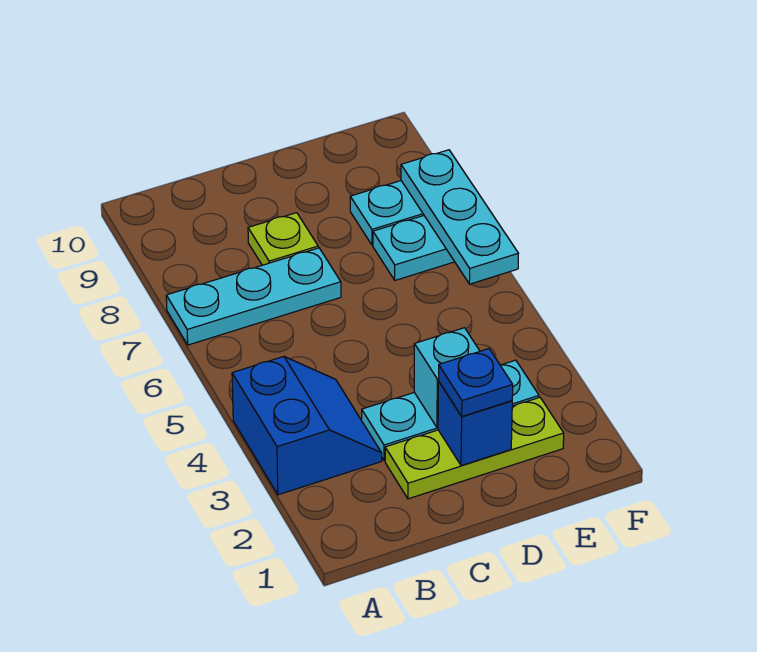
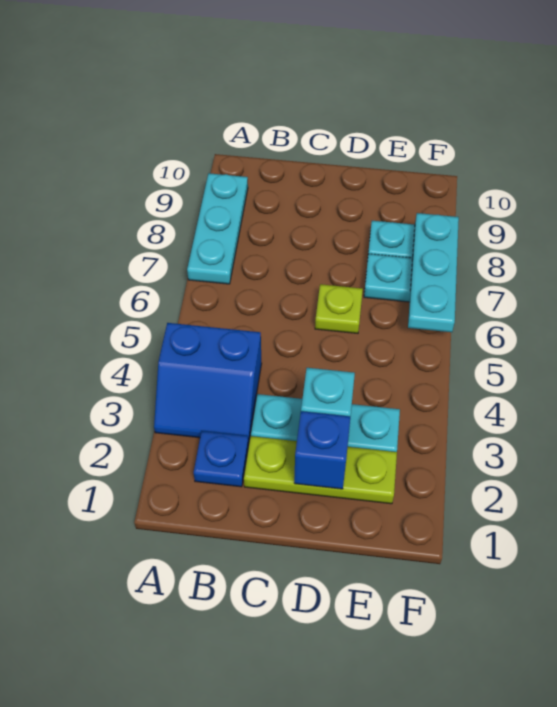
blue 2x2 slope [232,357,382,495] -> blue 2x2 slope turned to [154,323,262,443]
cyan 1x3 plate [166,248,341,345] -> cyan 1x3 plate turned to [187,173,248,284]
lime 1x1 plate [248,213,318,265] -> lime 1x1 plate moved to [315,284,363,333]
blue 1x1 plate [439,349,513,416] -> blue 1x1 plate moved to [194,431,249,487]

